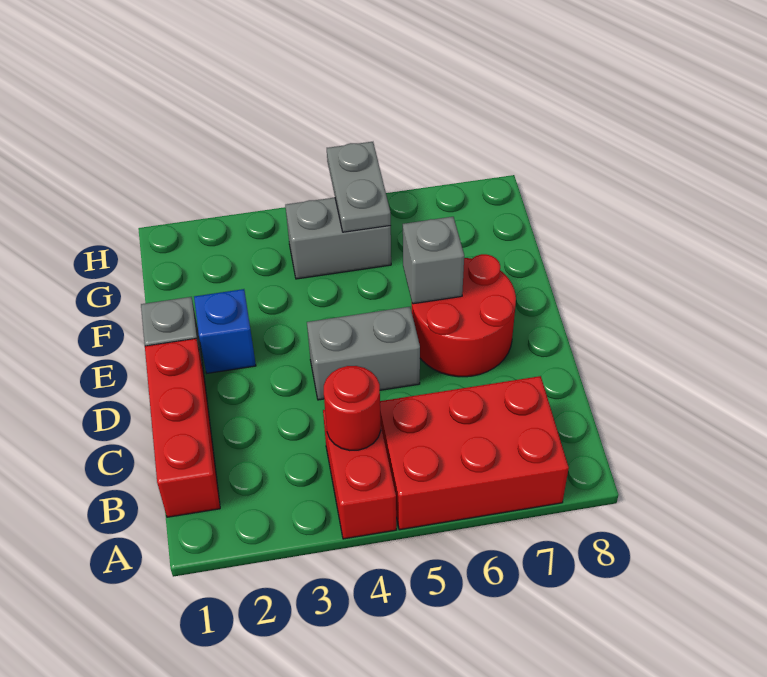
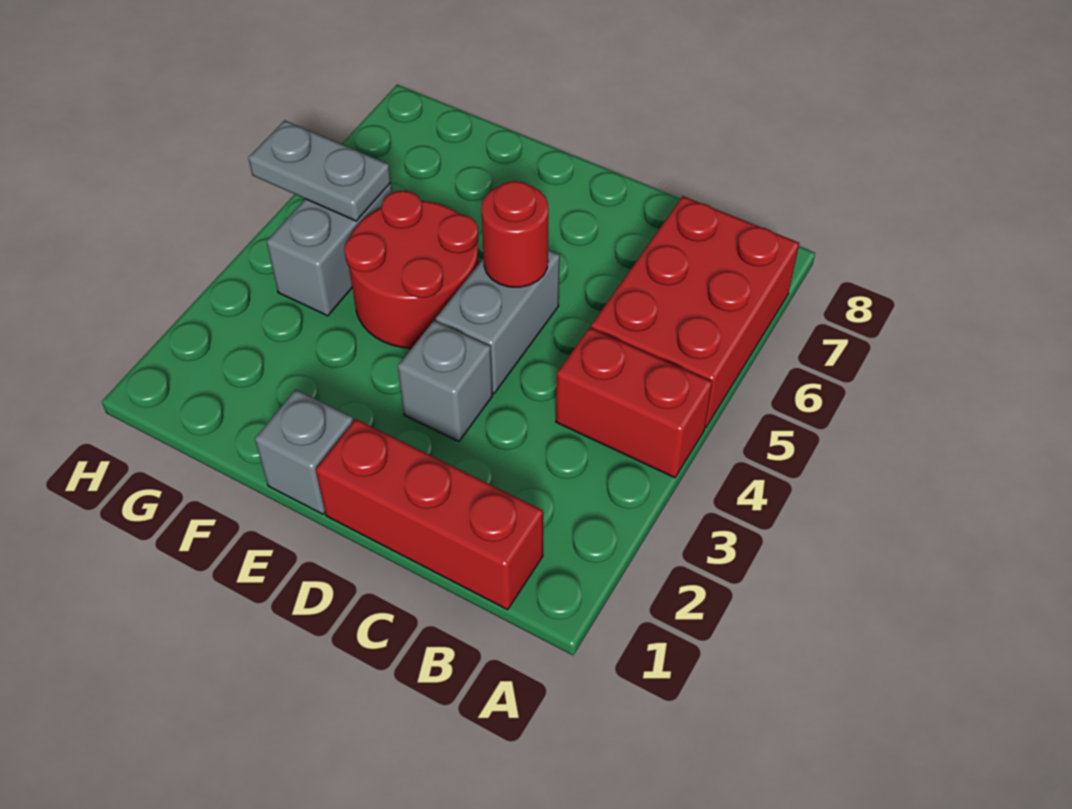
red 1x1 round brick [324,366,381,450] -> red 1x1 round brick moved to [481,181,548,287]
red 2x2 round brick [412,254,516,377] -> red 2x2 round brick moved to [344,191,479,348]
blue 1x1 brick [194,289,256,373] -> none
grey 1x1 brick [403,217,464,304] -> grey 1x1 brick moved to [398,321,493,441]

